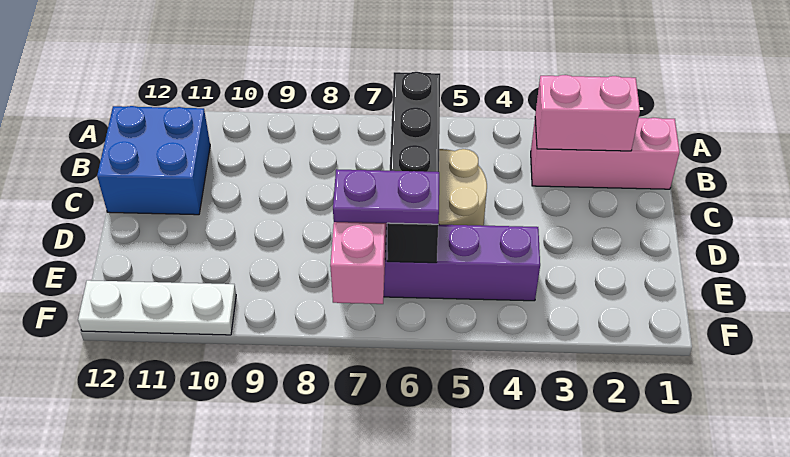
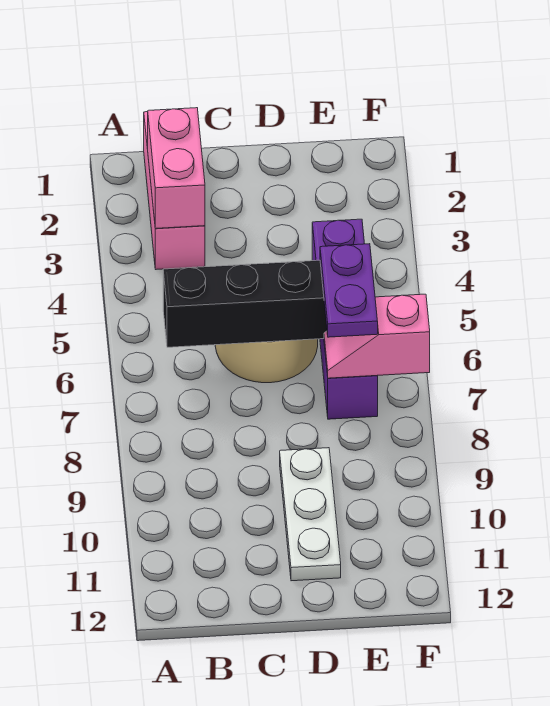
blue 2x2 brick [97,106,210,215] -> none
white 1x3 plate [78,280,236,335] -> white 1x3 plate moved to [280,448,341,581]

